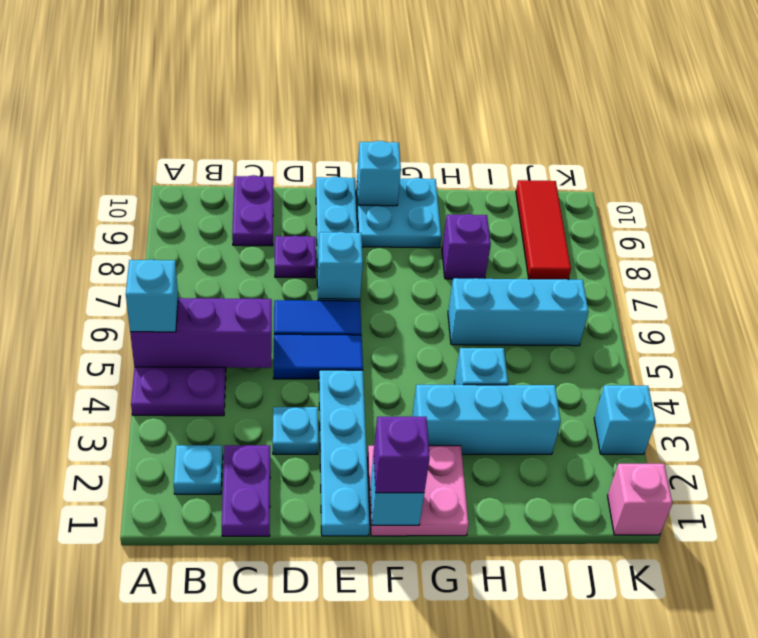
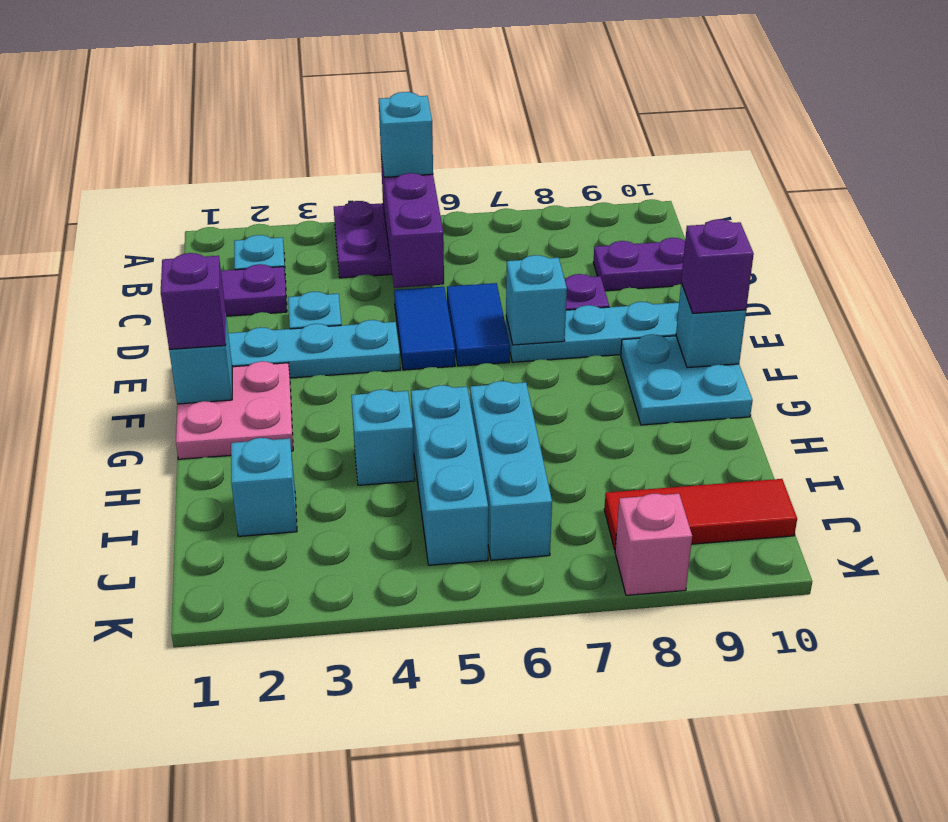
cyan 1x3 brick [412,385,561,454] -> cyan 1x3 brick moved to [411,385,488,565]
purple 1x1 brick [442,214,491,279] -> purple 1x1 brick moved to [681,219,754,313]
pink 1x1 brick [608,464,672,535] -> pink 1x1 brick moved to [615,494,692,595]
cyan 1x1 brick [594,385,656,454] -> cyan 1x1 brick moved to [231,438,297,536]

